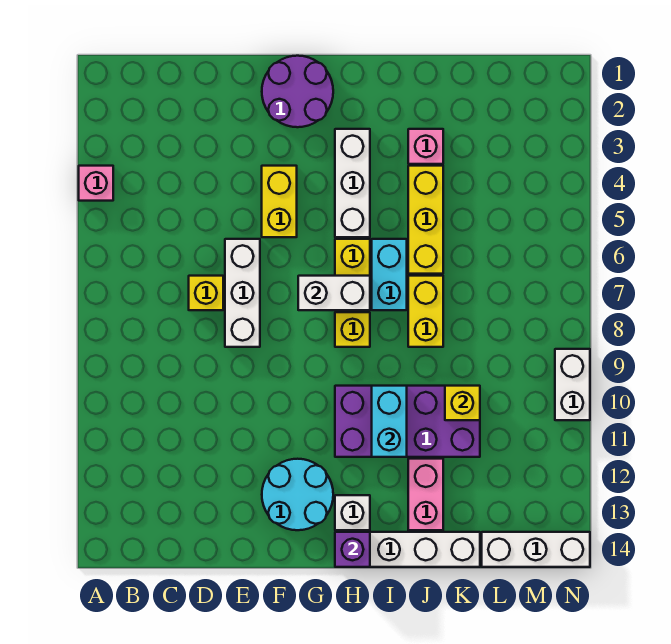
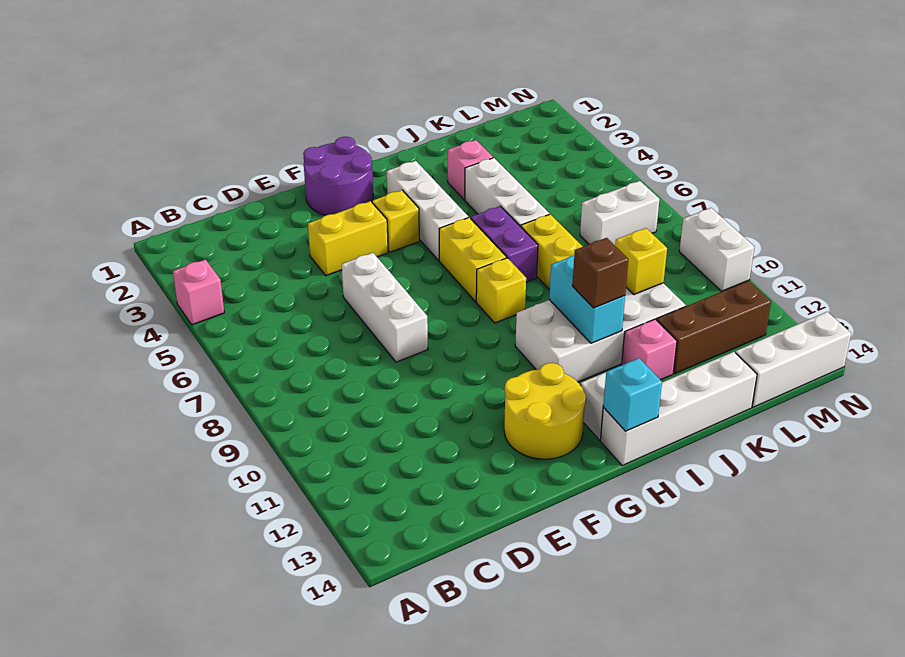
yellow 1x1 brick [189,276,223,310] -> yellow 1x1 brick moved to [372,190,419,252]
yellow 1x2 brick [262,166,297,237] -> yellow 1x2 brick turned to [308,201,388,276]
cyan 2x2 round brick [262,459,333,530] -> yellow 2x2 round brick [504,363,586,459]
white 1x2 brick [298,276,370,310] -> white 1x2 brick moved to [580,181,659,245]
purple 2x4 brick [335,386,480,457] -> white 2x4 brick [515,283,686,382]
purple 1x1 brick [335,532,370,567] -> cyan 1x1 brick [603,358,662,431]
cyan 1x2 brick [372,239,407,310] -> purple 1x2 brick [471,206,538,282]
none -> brown 1x1 brick [573,238,628,308]
yellow 1x3 brick [408,166,443,274] -> white 1x3 brick [465,158,549,227]
pink 1x2 brick [408,459,443,530] -> pink 1x1 brick [622,319,677,380]
none -> brown 1x3 brick [657,281,771,374]

